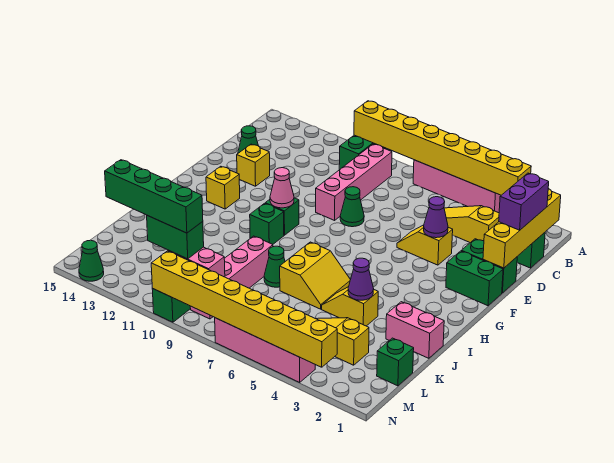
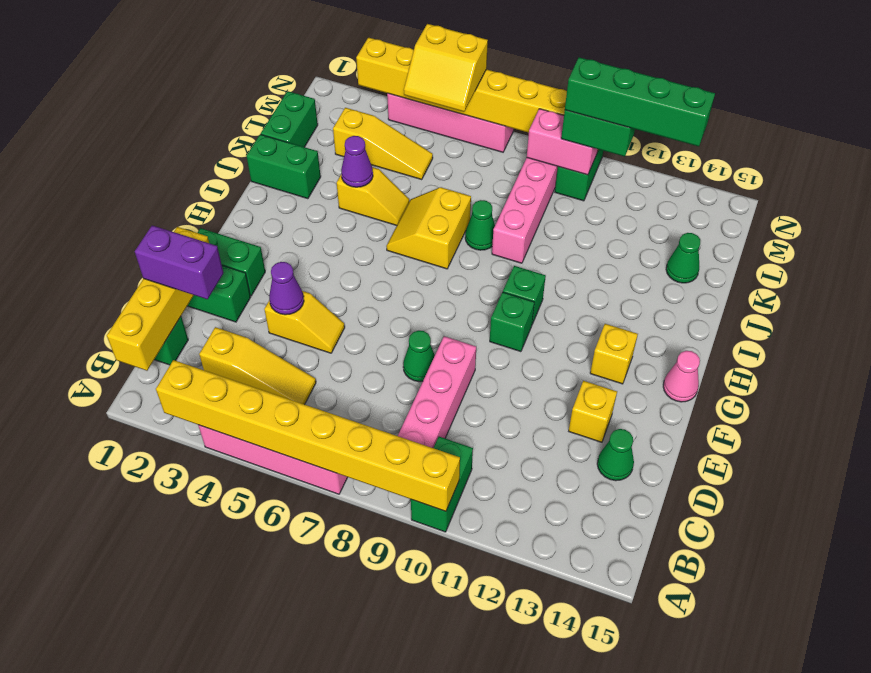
purple 1x2 brick [499,173,549,230] -> purple 1x2 brick turned to [135,225,223,299]
pink 1x1 cone [270,168,294,208] -> pink 1x1 cone moved to [663,351,700,402]
pink 1x2 brick [386,302,444,358] -> green 1x2 brick [247,134,321,199]
green 1x1 brick [377,338,414,386] -> green 1x2 brick [261,91,318,147]
none -> yellow 2x2 slope [404,24,488,112]
green 1x1 cone [79,240,104,281] -> green 1x1 cone moved to [666,233,700,283]

